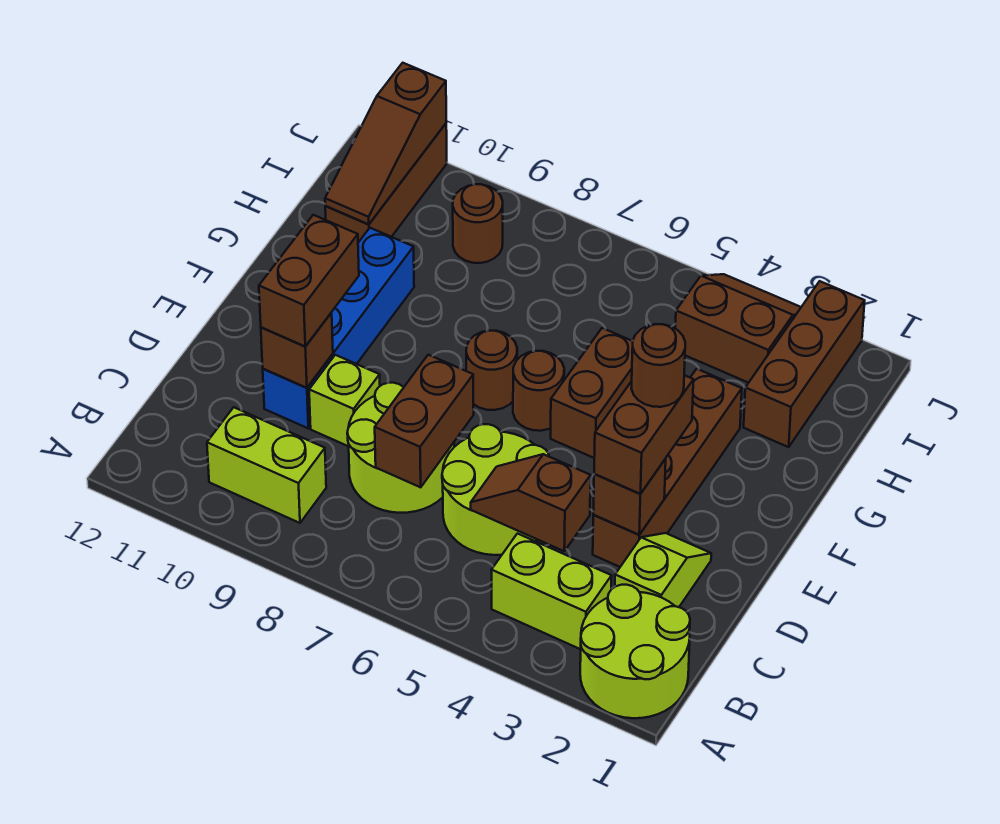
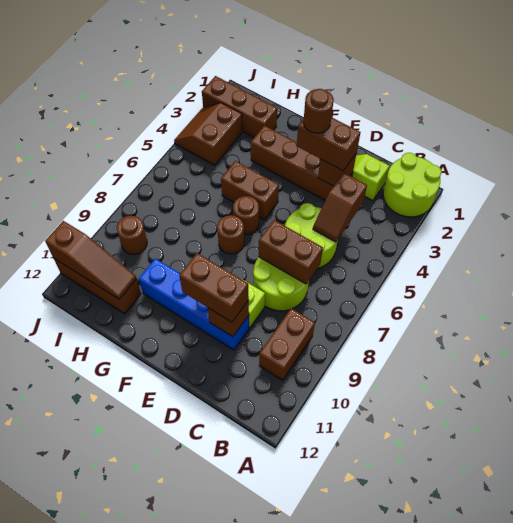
lime 1x2 brick [491,534,612,649] -> none
lime 1x2 brick [207,407,326,523] -> brown 1x2 brick [259,309,315,380]

